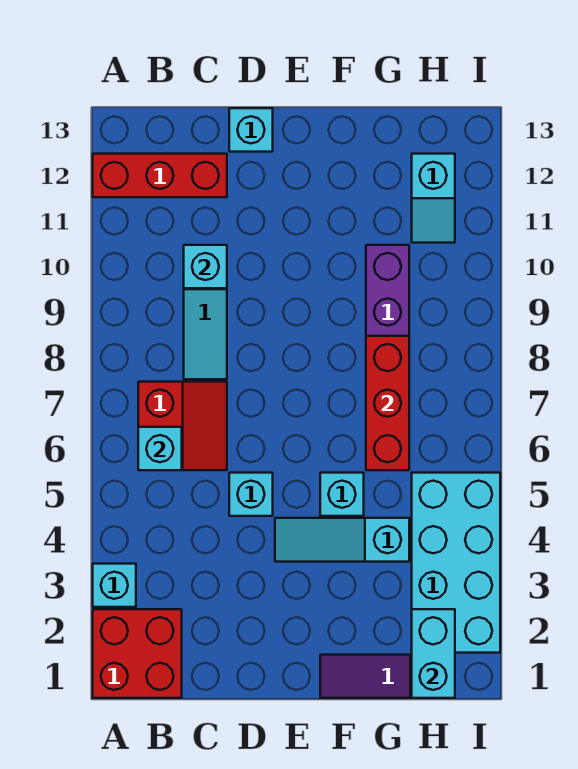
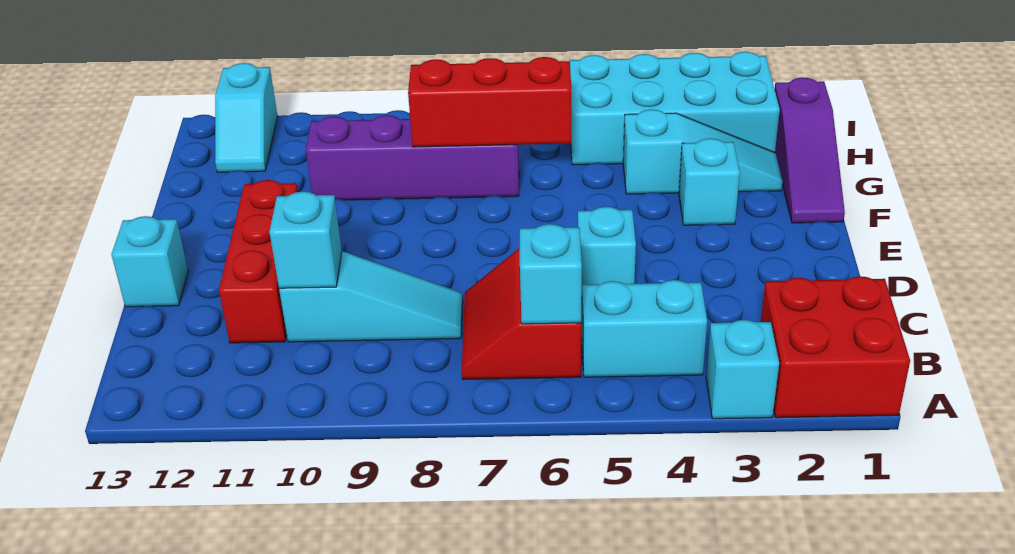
red 1x3 brick [93,154,227,197] -> red 1x3 brick moved to [219,180,298,343]
red 2x2 slope [138,382,227,470] -> red 2x2 slope turned to [462,248,581,380]
cyan 1x3 slope [275,518,409,562] -> cyan 1x3 slope turned to [623,110,782,194]
cyan 1x1 brick [320,473,364,516] -> cyan 1x1 brick moved to [679,138,740,225]
cyan 1x2 brick [412,609,455,698] -> cyan 1x2 brick moved to [582,280,707,377]
cyan 1x2 slope [412,154,455,243] -> cyan 1x2 slope turned to [215,63,278,172]

